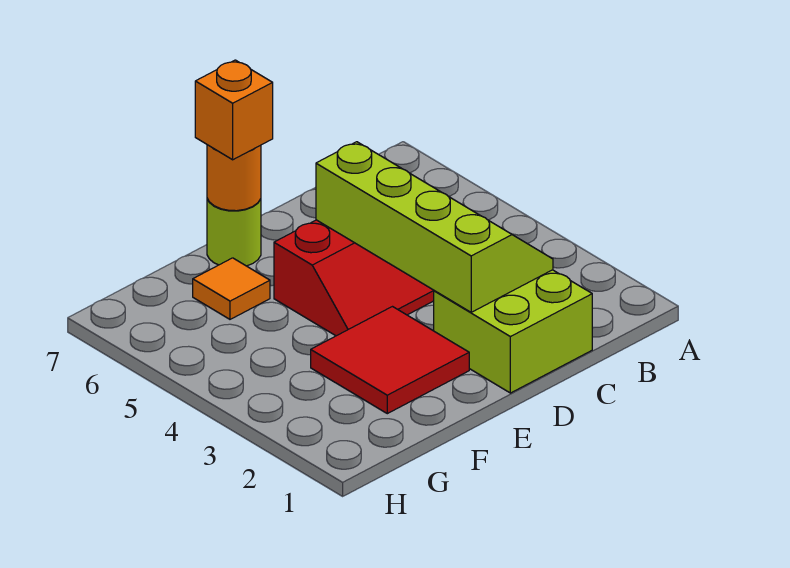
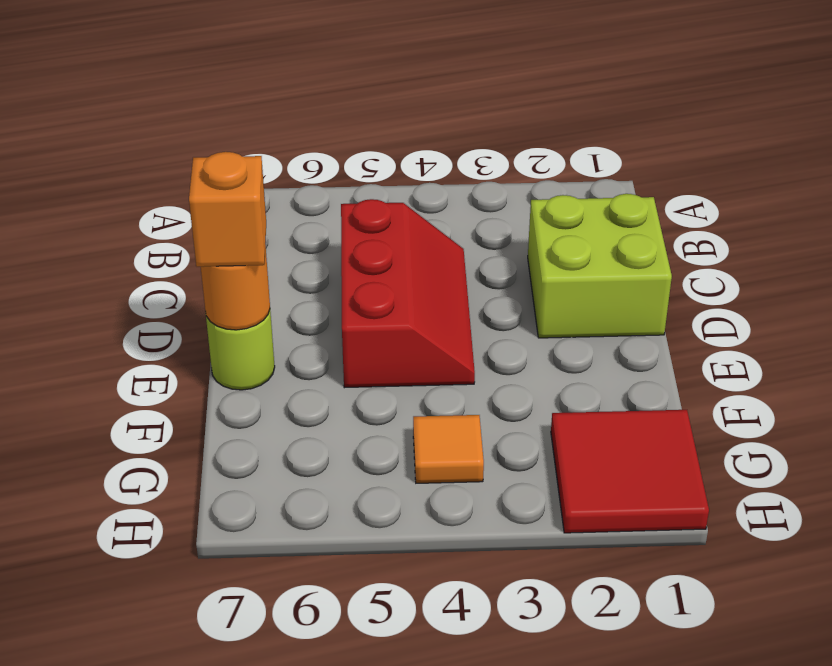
lime 2x4 slope [316,142,553,312] -> none
red 2x2 tile [311,307,469,414] -> red 2x2 tile moved to [551,410,709,533]
orange 1x1 tile [193,258,270,319] -> orange 1x1 tile moved to [413,415,484,483]

